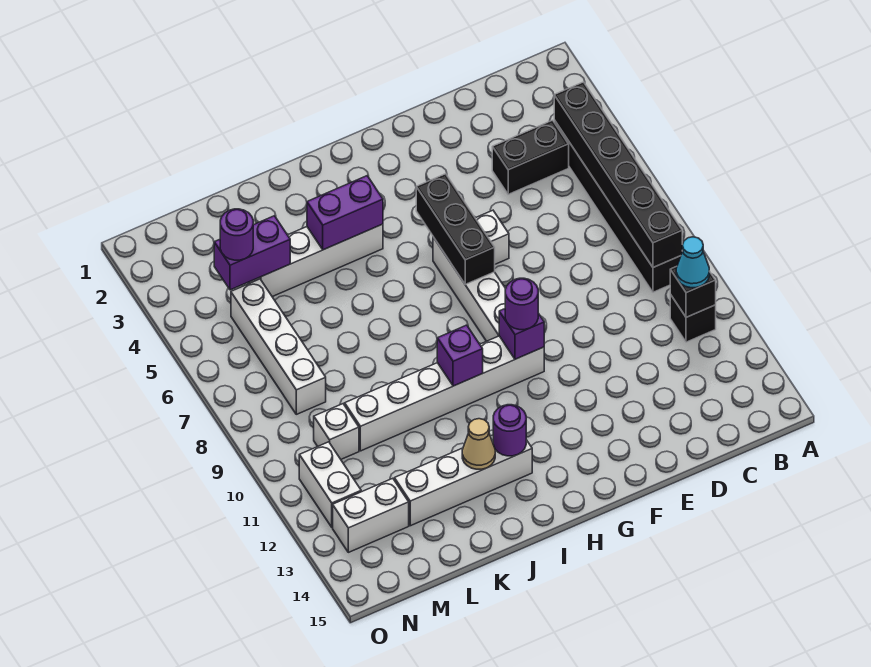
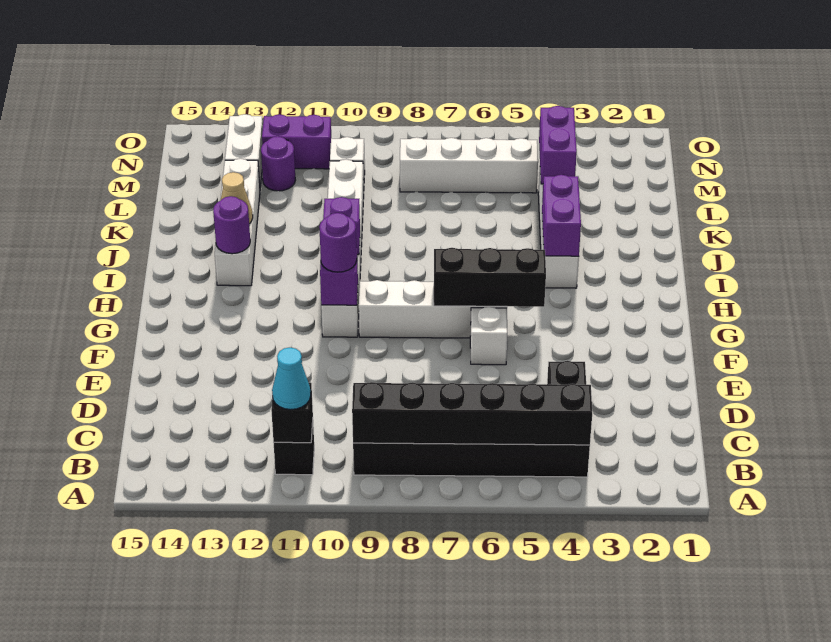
purple 1x1 round brick [220,209,253,260] -> purple 1x1 round brick moved to [261,136,295,191]
white 1x2 brick [299,442,361,527] -> purple 1x2 brick [262,114,331,169]

